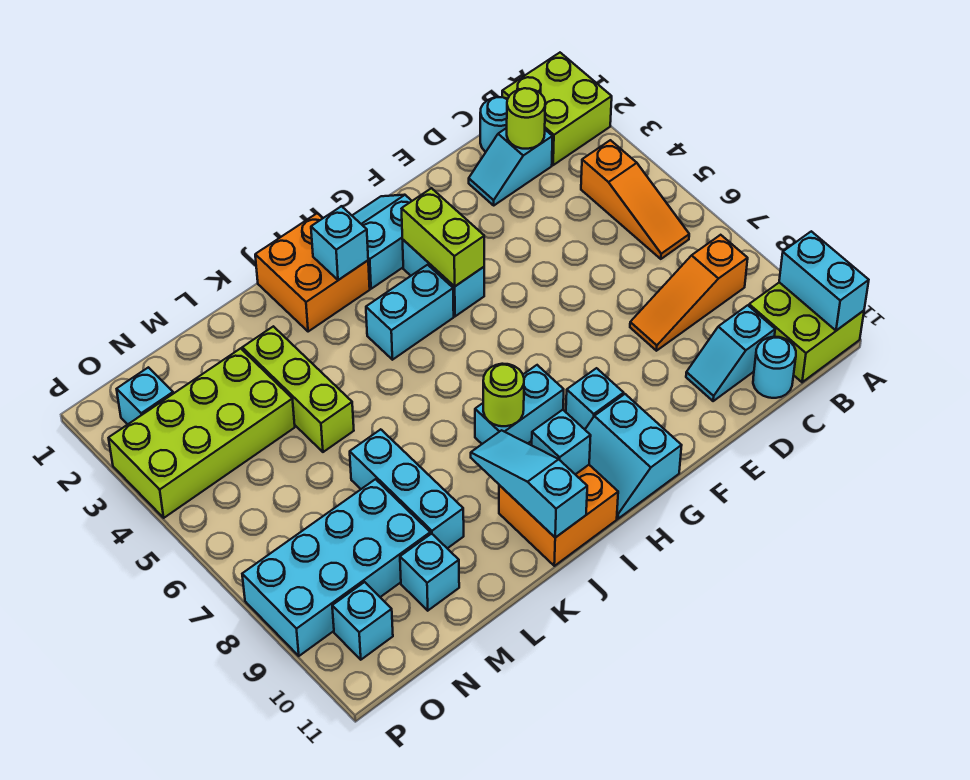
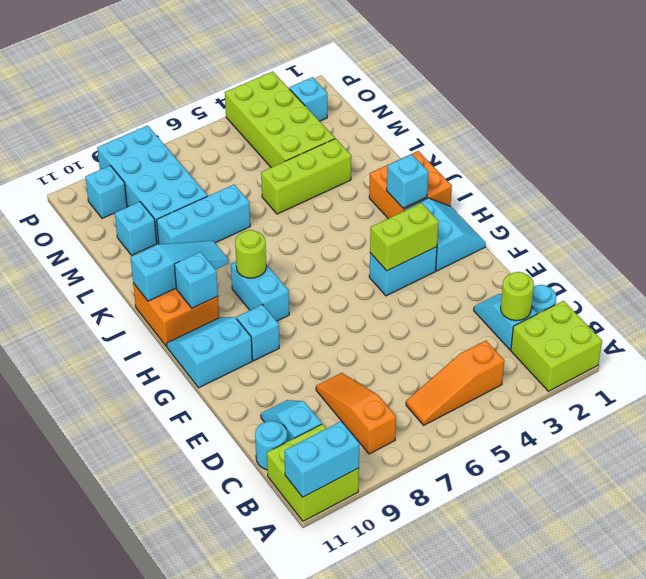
cyan 1x2 brick [366,265,454,360] -> none

